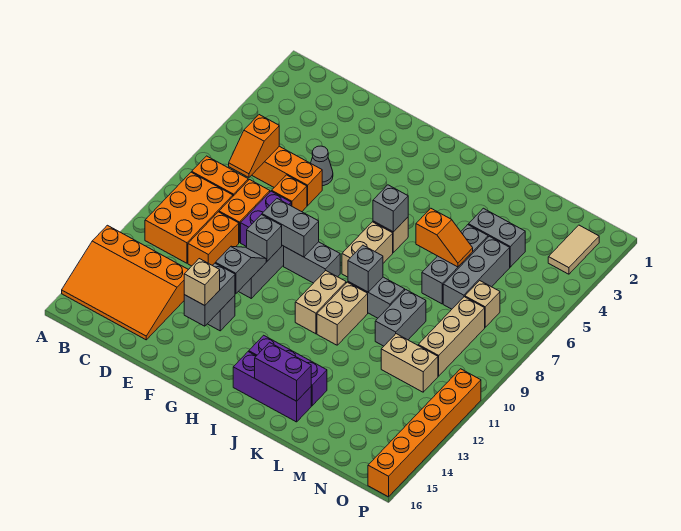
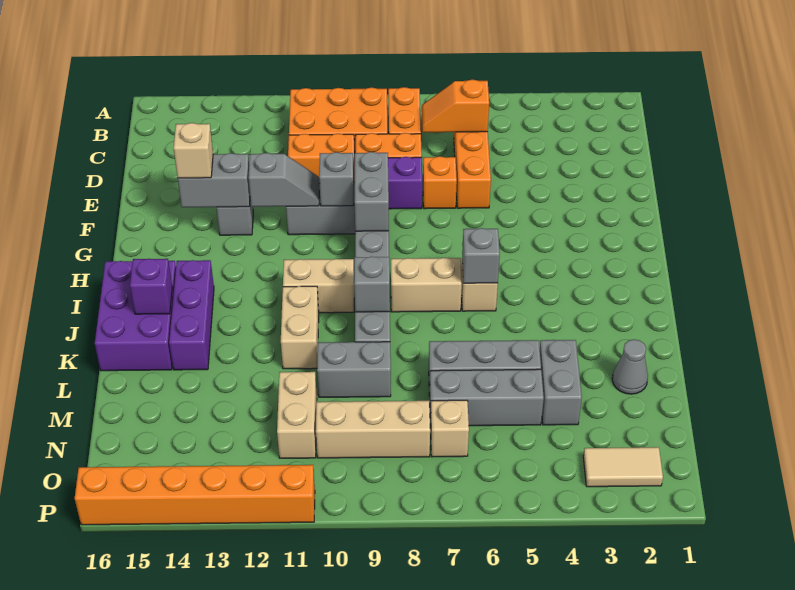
orange 3x4 slope [62,225,188,340] -> none
grey 1x1 cone [311,146,333,186] -> grey 1x1 cone moved to [612,339,648,394]
purple 1x3 brick [233,352,311,422] -> purple 2x3 brick [95,261,176,371]
tan 1x2 brick [317,282,368,345] -> tan 1x2 brick turned to [281,286,319,369]
purple 1x2 brick [255,342,311,401] -> purple 1x1 brick [130,259,172,314]
orange 1x2 slope [416,208,473,267] -> none

